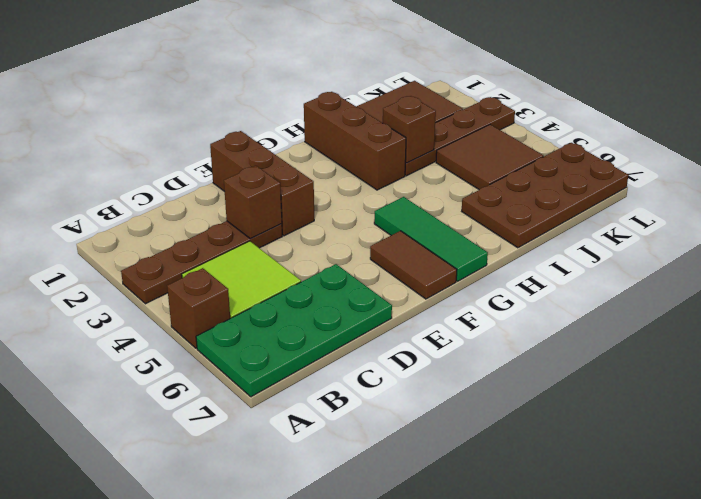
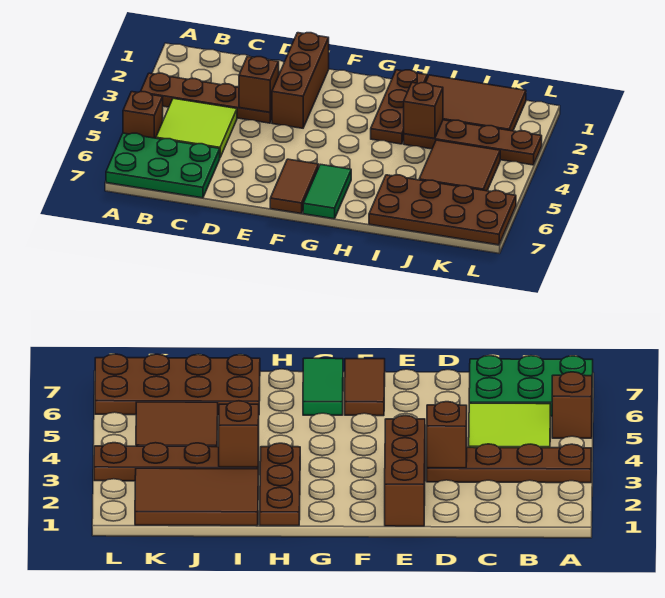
green 2x4 plate [196,264,392,397] -> green 2x3 plate [106,133,220,198]
green 1x3 tile [374,197,488,281] -> green 1x2 tile [303,164,351,219]
brown 1x3 brick [304,92,406,190] -> brown 1x3 plate [371,70,427,144]

